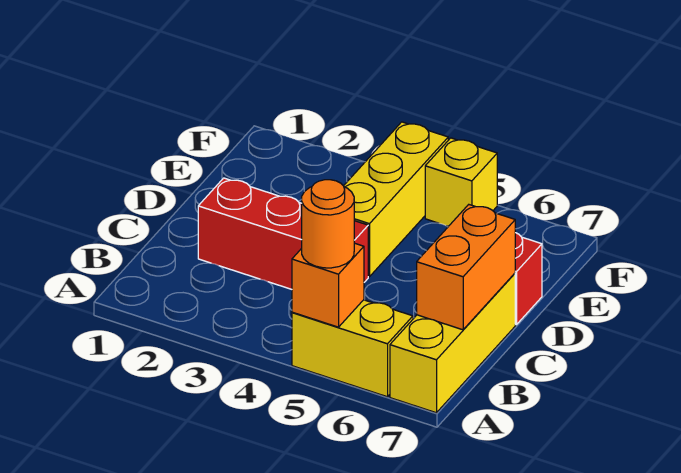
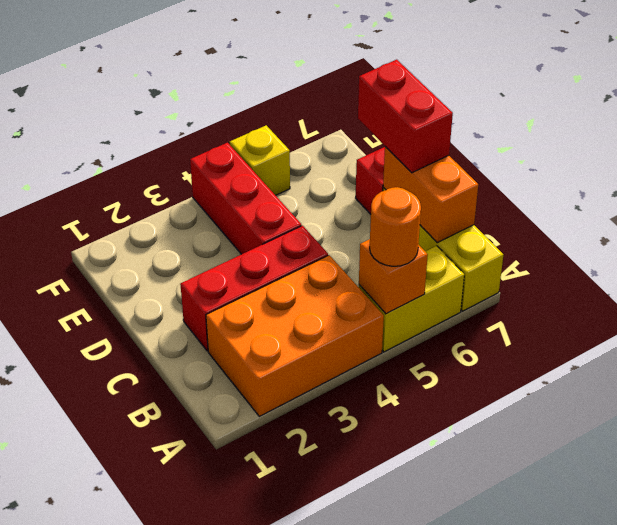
none -> orange 2x3 brick [206,255,384,416]
none -> red 1x2 brick [358,60,453,173]
yellow 1x3 brick [344,122,448,277] -> red 1x3 brick [190,143,301,254]

